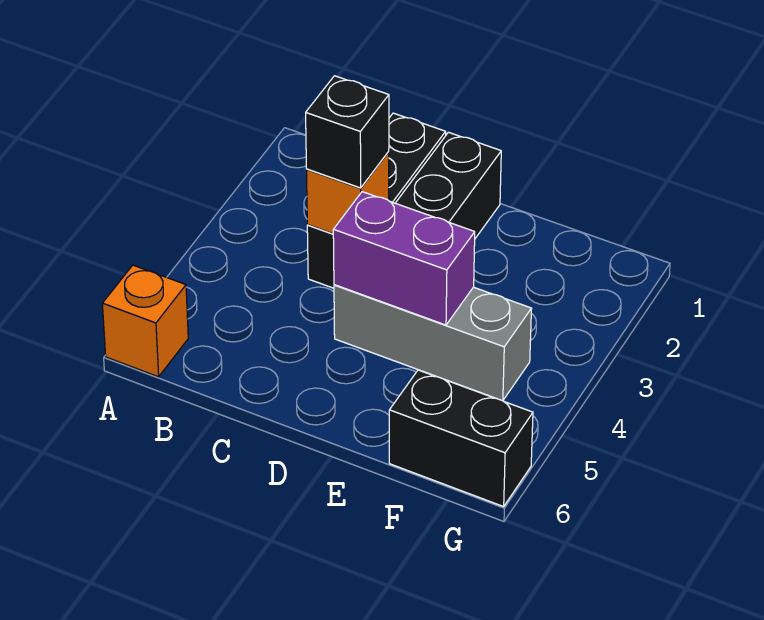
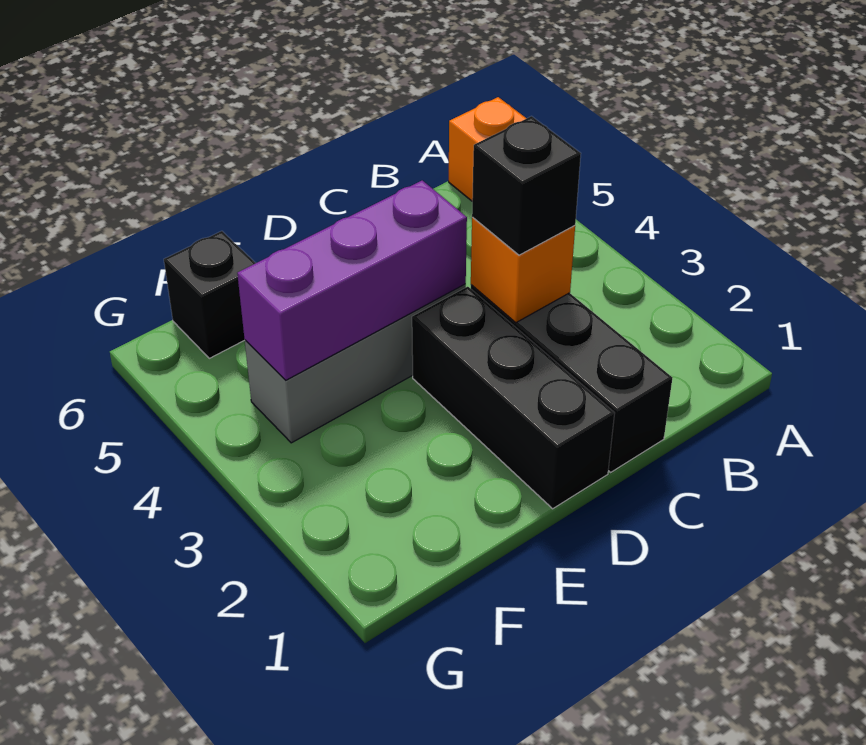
purple 1x2 brick [333,192,475,325] -> purple 1x3 brick [237,180,467,380]
black 1x2 brick [389,370,533,507] -> black 1x1 brick [164,231,255,358]

